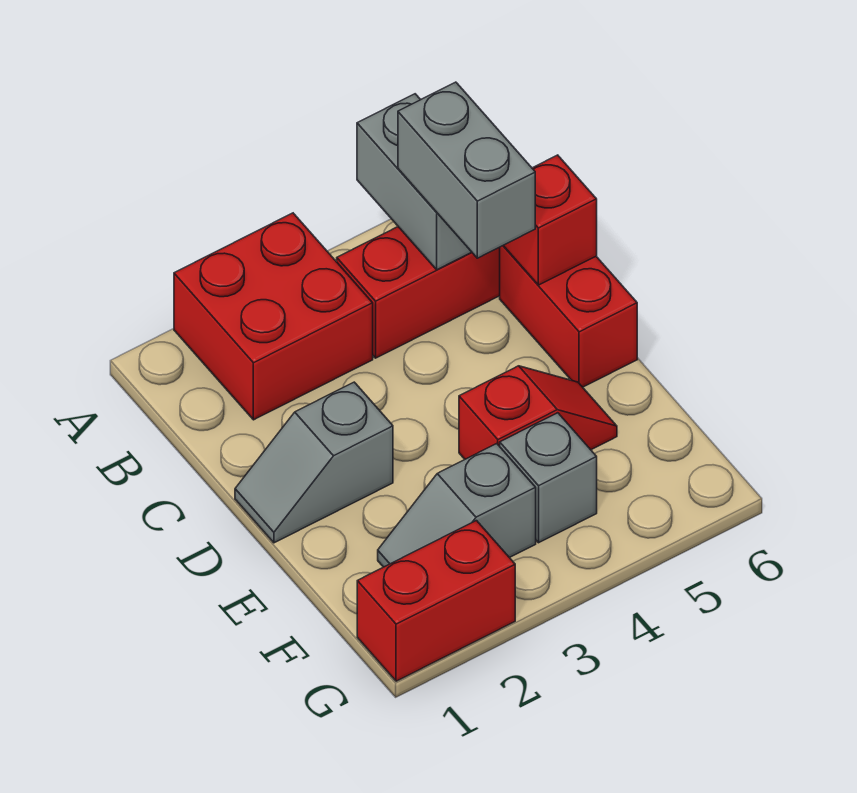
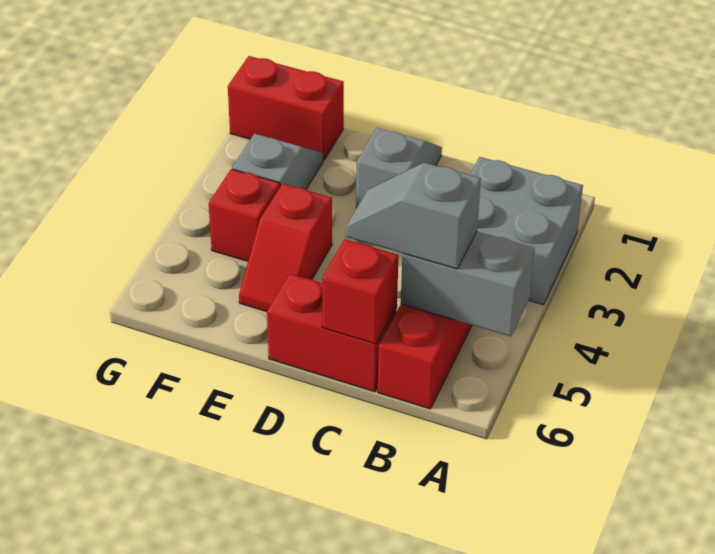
red 2x2 brick [174,213,373,420] -> grey 2x2 brick [470,157,583,305]
grey 1x2 brick [398,82,535,258] -> grey 1x2 slope [346,162,481,269]
grey 1x1 brick [500,413,597,543] -> red 1x1 brick [209,169,280,261]
red 1x2 brick [357,521,515,681] -> red 1x2 brick turned to [228,56,344,160]

